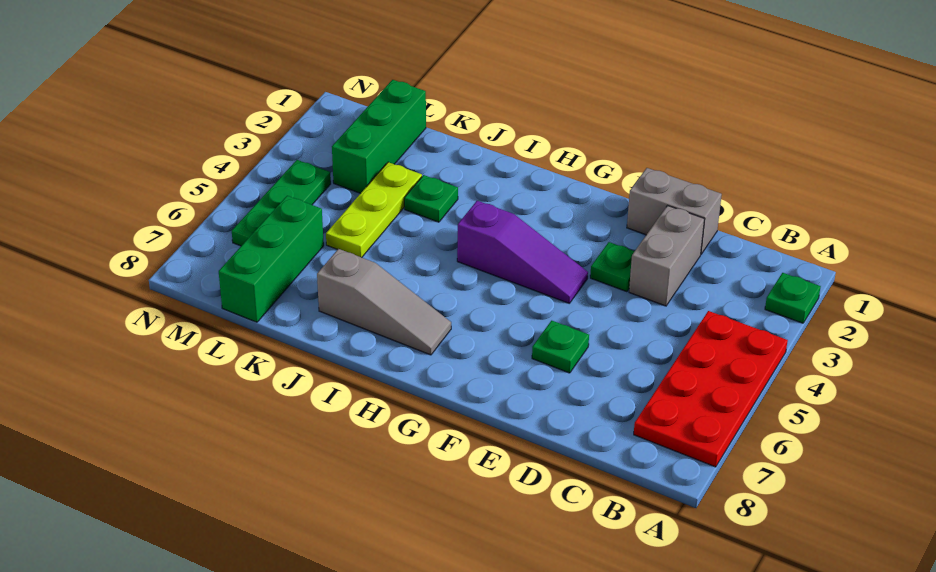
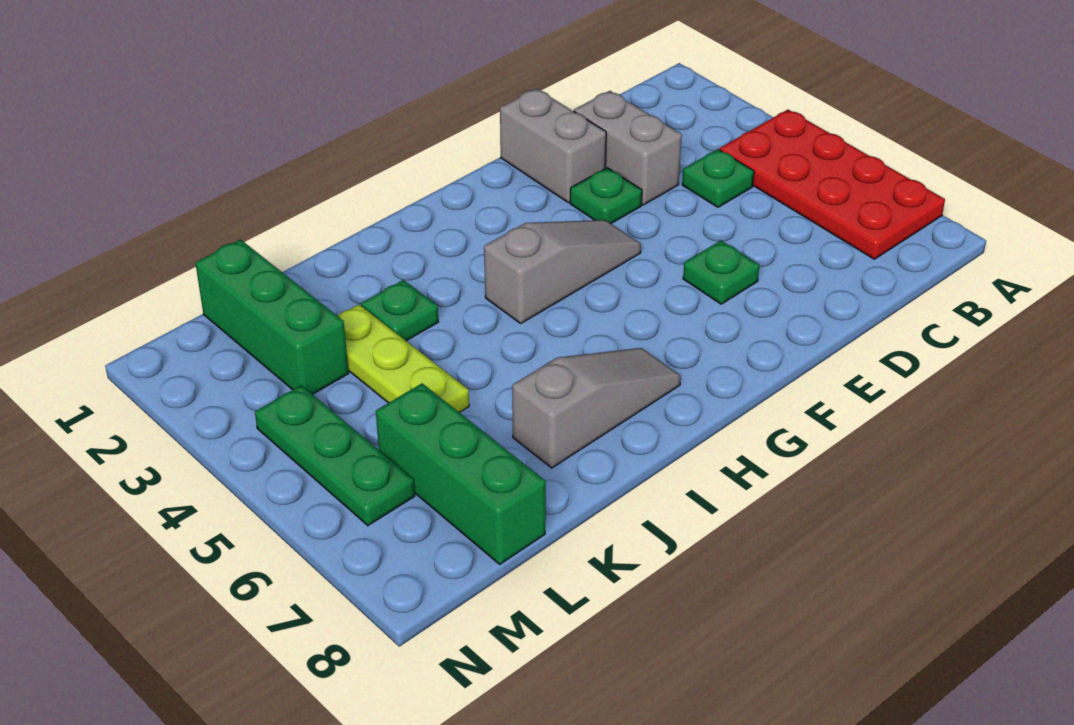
green 1x1 plate [765,273,821,323] -> green 1x1 plate moved to [682,149,754,207]
grey 1x2 brick [627,168,722,254] -> grey 1x2 brick turned to [500,89,606,203]
purple 1x3 slope [457,201,588,303] -> grey 1x3 slope [484,220,641,323]

